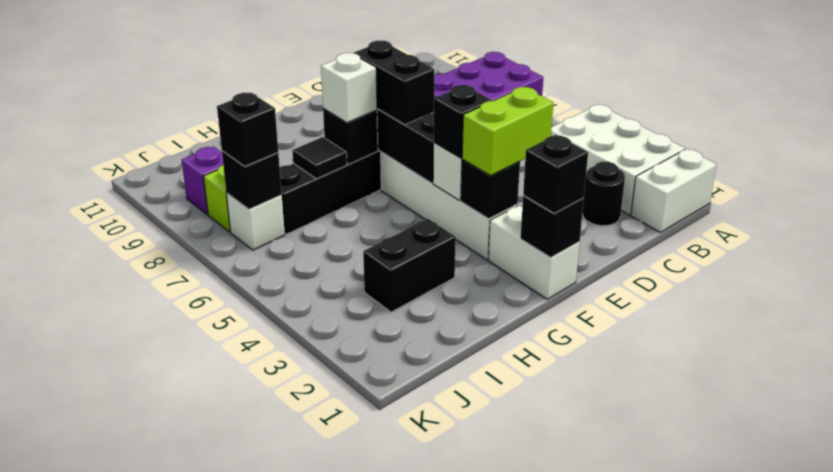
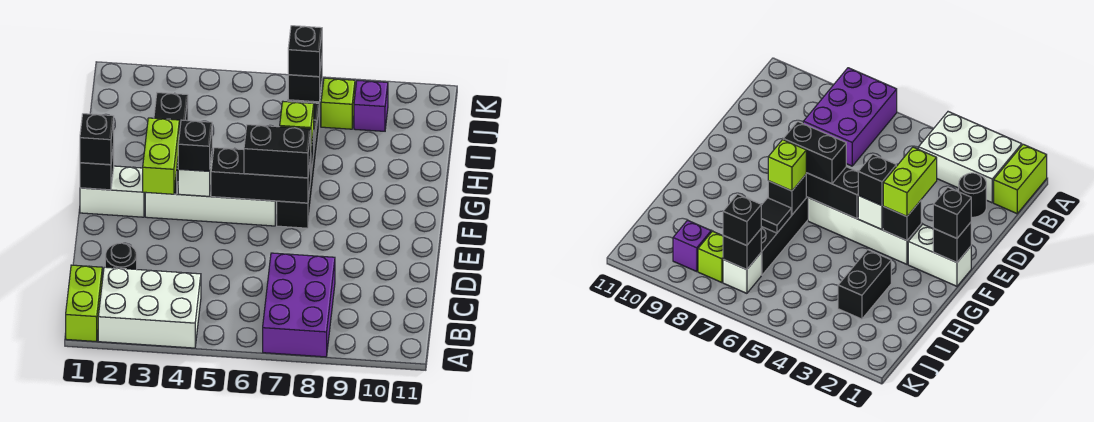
white 1x2 brick [631,149,717,232] -> lime 1x2 brick [66,265,102,342]
white 1x1 brick [321,53,377,123] -> lime 1x1 brick [280,102,314,148]

